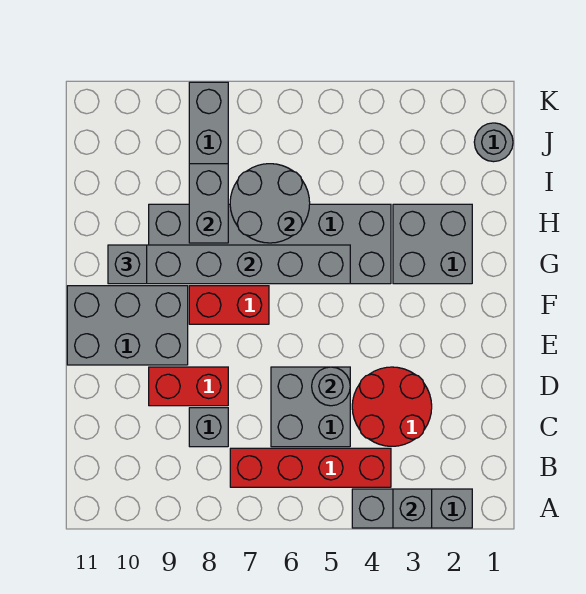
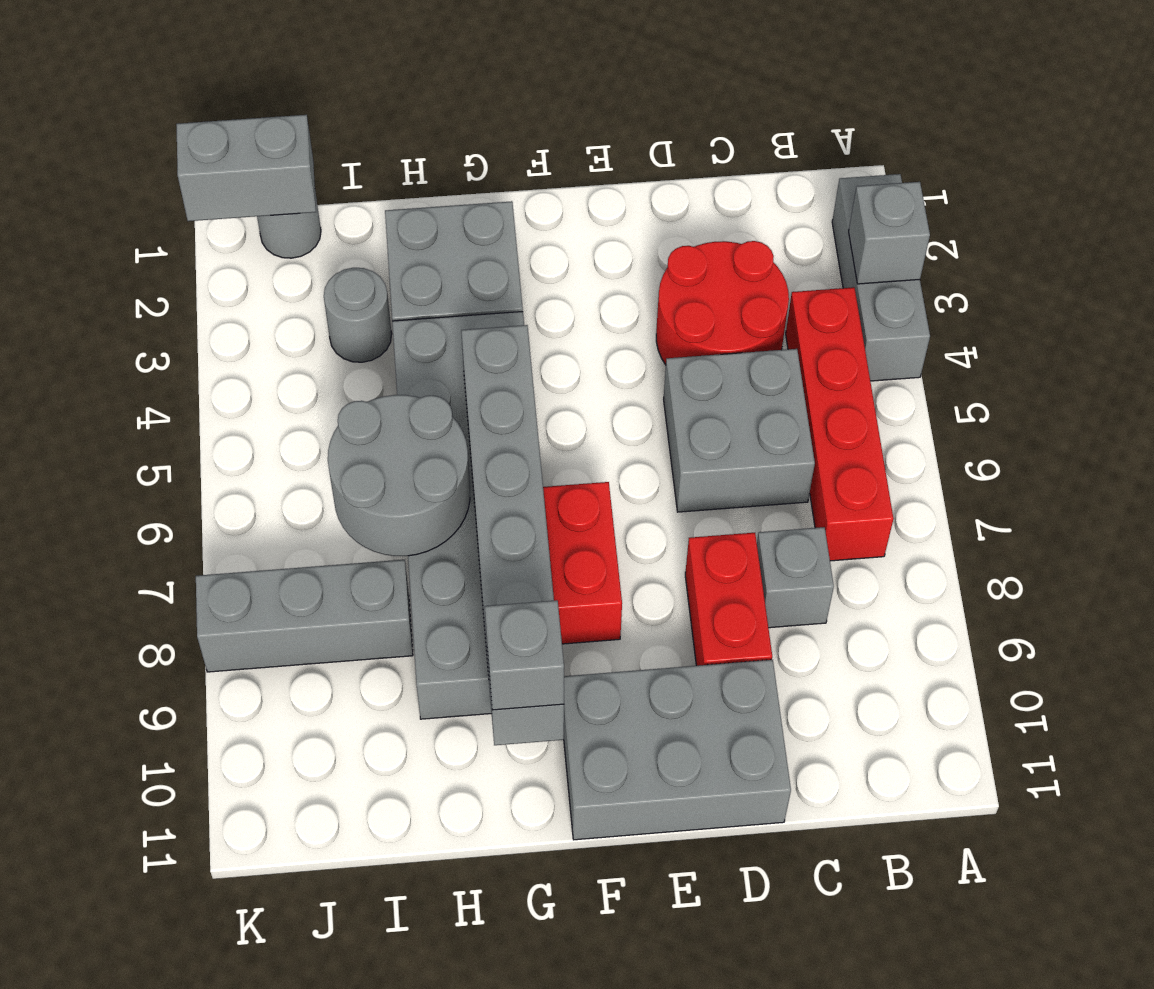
grey 1x1 round brick [312,367,350,406] -> grey 1x1 round brick moved to [324,268,392,362]
grey 2x3 brick [67,286,188,365] -> grey 2x3 brick turned to [564,660,791,840]
grey 1x2 brick [189,164,228,243] -> grey 1x2 brick moved to [176,115,316,221]

